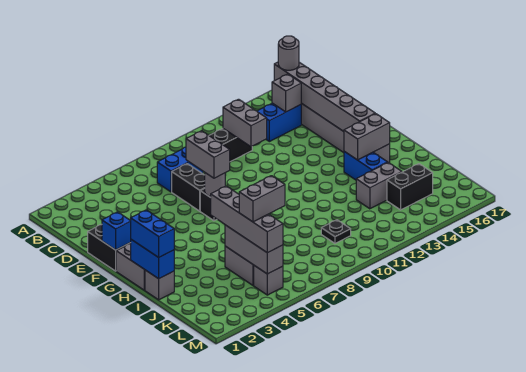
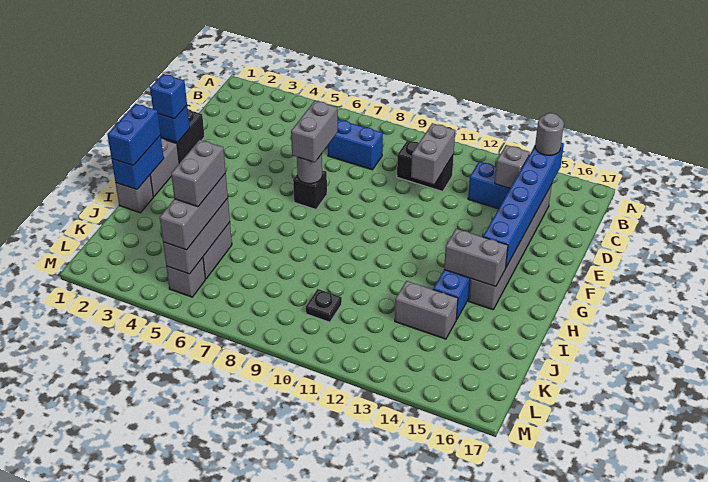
grey 1x6 brick [274,62,375,131] -> blue 1x6 brick [483,143,564,267]
black 1x2 brick [172,164,205,211] -> none
none -> blue 1x1 brick [150,74,187,119]
grey 1x4 brick [211,186,283,253] -> grey 1x3 brick [160,173,228,250]
grey 1x2 brick [239,176,285,222] -> grey 1x2 brick turned to [171,140,226,207]
black 1x2 brick [387,164,433,210] -> none

